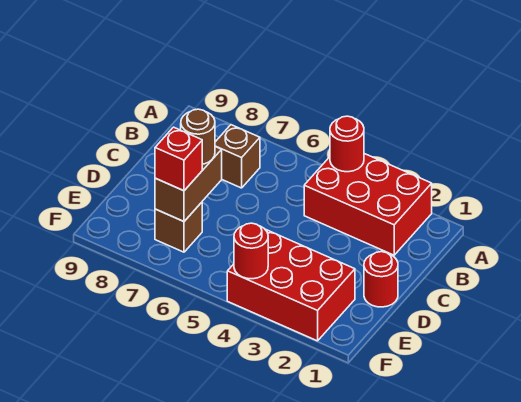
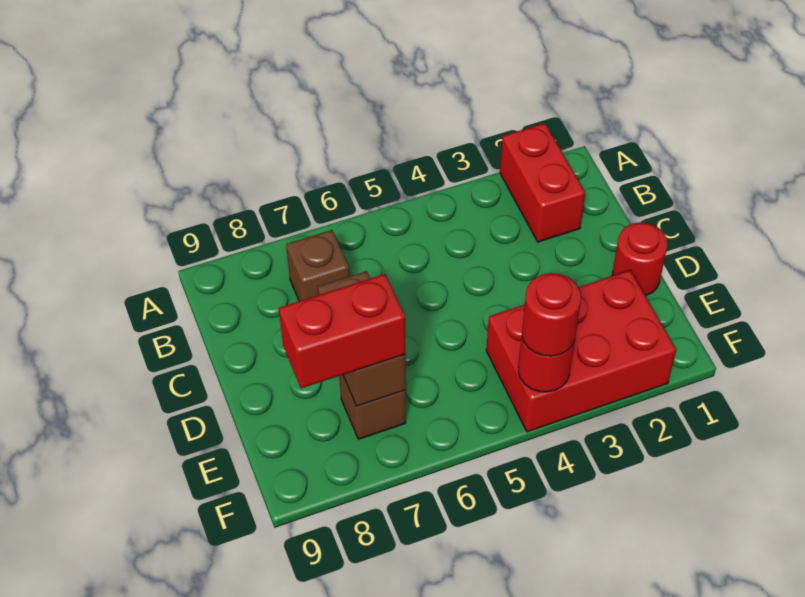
red 2x3 brick [304,154,432,255] -> red 1x2 brick [500,123,585,242]
red 1x1 round brick [330,116,364,172] -> red 1x1 round brick moved to [522,273,581,356]
brown 1x1 round brick [181,109,215,164] -> none
red 1x1 brick [155,127,202,191] -> red 1x2 brick [279,274,406,388]

